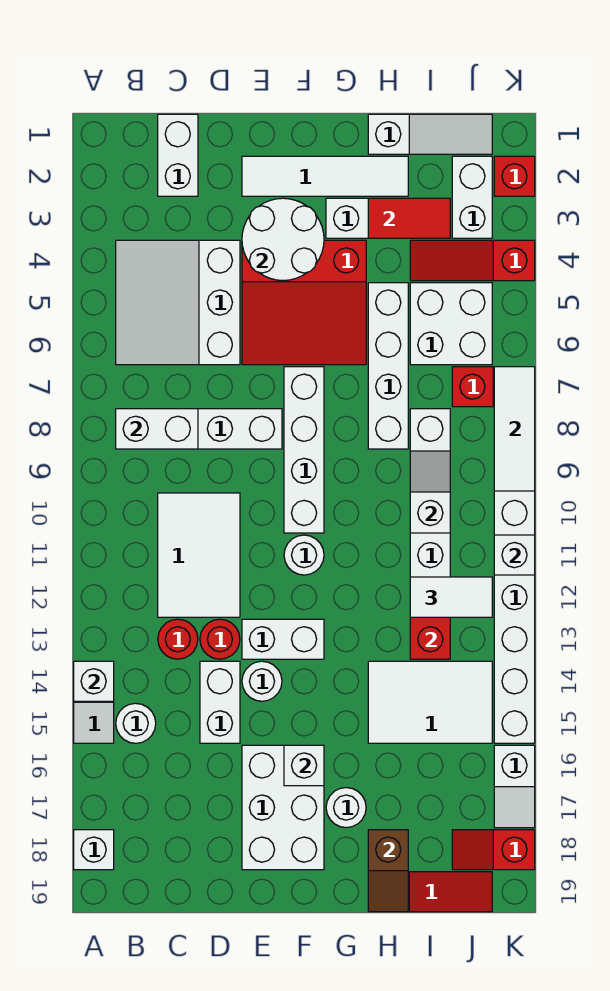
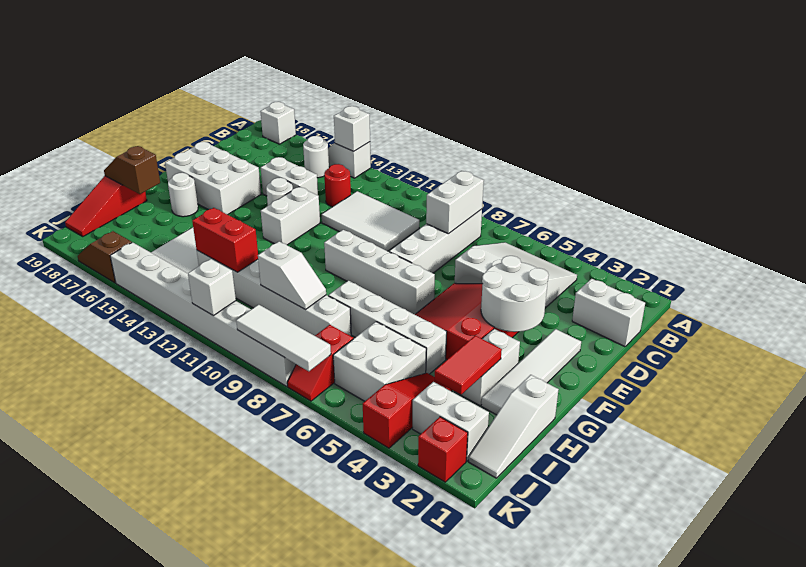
red 1x1 round brick [200,619,240,659] -> none
white 1x1 round brick [284,535,324,575] -> none
white 1x1 brick [284,745,324,786] -> none
white 1x2 tile [410,577,492,617] -> none
red 1x2 slope [452,830,535,870] -> none
white 1x2 slope [494,745,535,828] -> brown 1x2 slope [78,231,132,283]

